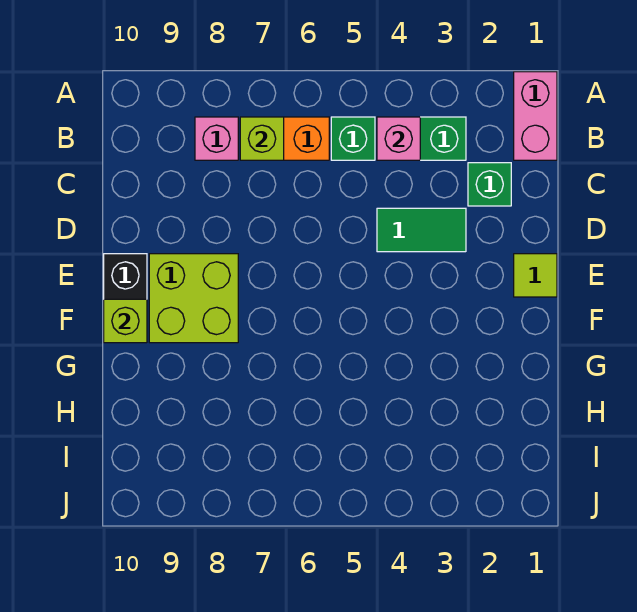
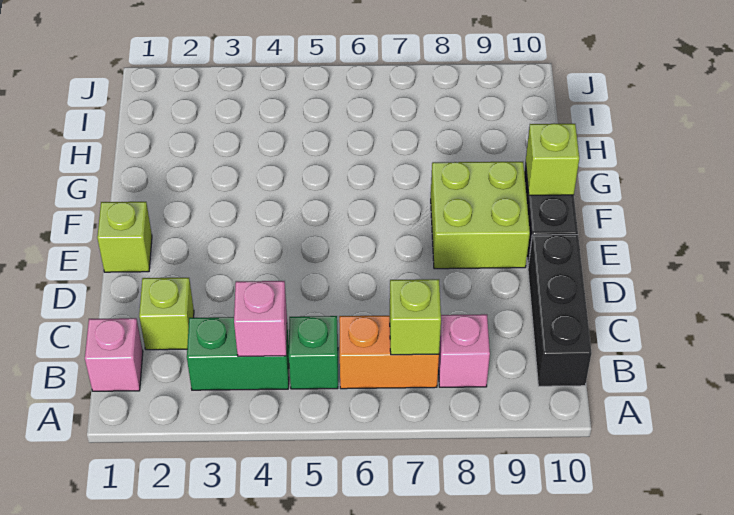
pink 1x2 brick [514,72,557,160] -> pink 1x1 brick [85,318,143,391]
none -> black 1x3 brick [528,235,592,386]
green 1x1 brick [468,163,511,206] -> lime 1x1 brick [139,278,194,350]
green 1x2 tile [377,208,466,252] -> none
lime 1x1 tile [514,254,557,297] -> lime 1x1 brick [97,202,152,272]

